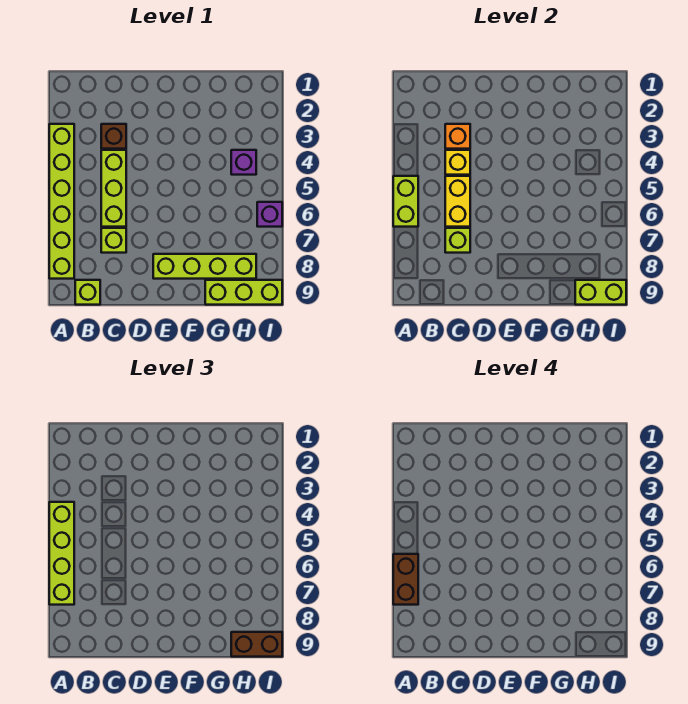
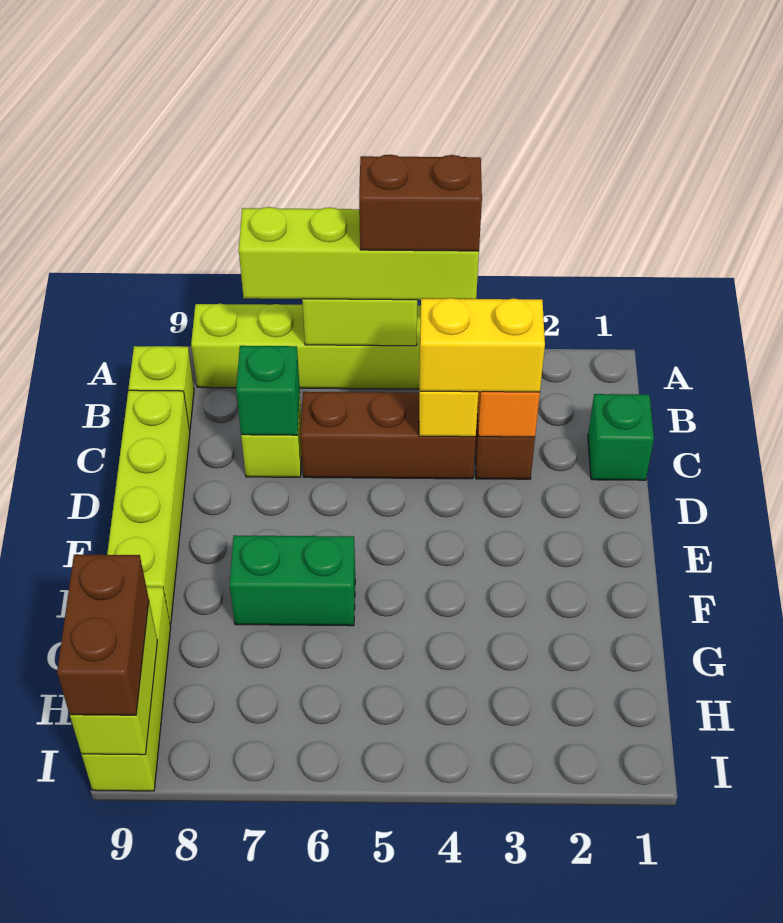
brown 1x2 brick [393,554,418,605] -> brown 1x2 brick moved to [359,155,482,251]
none -> green 1x1 brick [588,394,654,480]
lime 1x3 brick [101,150,126,227] -> brown 1x3 brick [300,392,476,479]
yellow 1x2 brick [445,176,470,227] -> yellow 1x2 brick moved to [420,298,545,392]
lime 1x1 brick [445,228,470,253] -> green 1x1 brick [236,346,300,435]
lime 1x4 brick [153,254,256,279] -> lime 1x4 brick moved to [107,390,190,624]
none -> green 1x2 brick [230,535,355,626]
purple 1x1 brick [231,150,256,175] -> none
purple 1x1 brick [257,202,282,227] -> none

